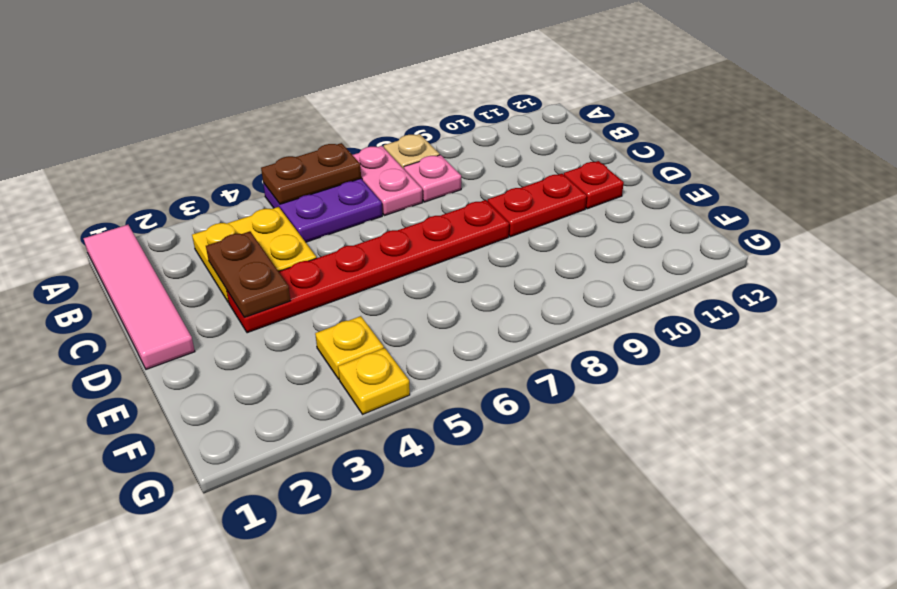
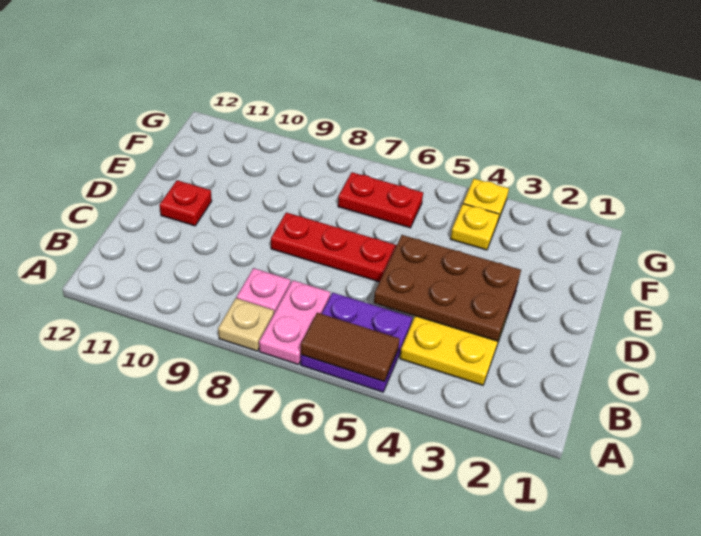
pink 1x4 tile [84,225,195,369] -> none
brown 1x2 plate [261,143,361,204] -> brown 1x2 tile [301,313,400,382]
brown 1x2 plate [206,231,290,317] -> brown 2x3 plate [374,235,521,341]
red 1x2 plate [488,174,587,237] -> red 1x2 plate moved to [338,172,423,228]

